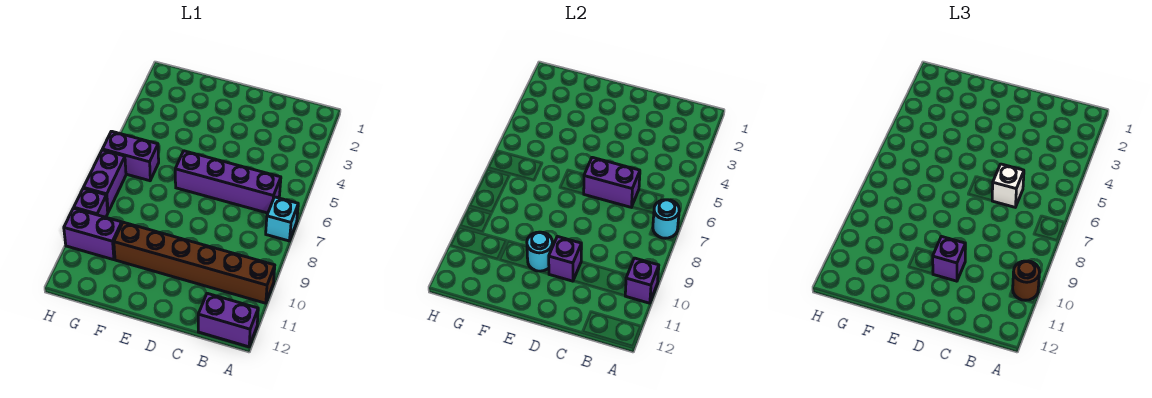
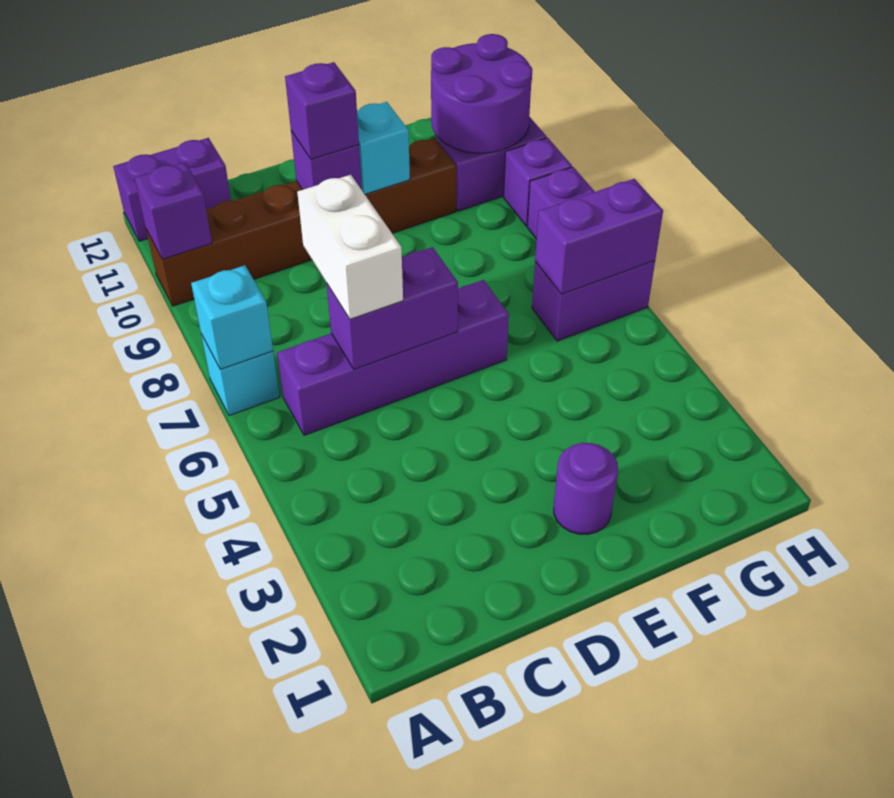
cyan 1x1 round brick [653,200,679,238] -> cyan 1x1 brick [191,265,273,369]
brown 1x1 round brick [1013,261,1040,300] -> none
white 1x1 brick [992,164,1024,207] -> white 1x2 brick [297,175,403,319]
none -> purple 1x1 round brick [554,443,618,534]
cyan 1x1 round brick [527,232,553,271] -> cyan 1x1 brick [357,102,410,194]
none -> purple 1x2 brick [535,179,663,294]
none -> purple 2x2 round brick [431,34,532,153]

